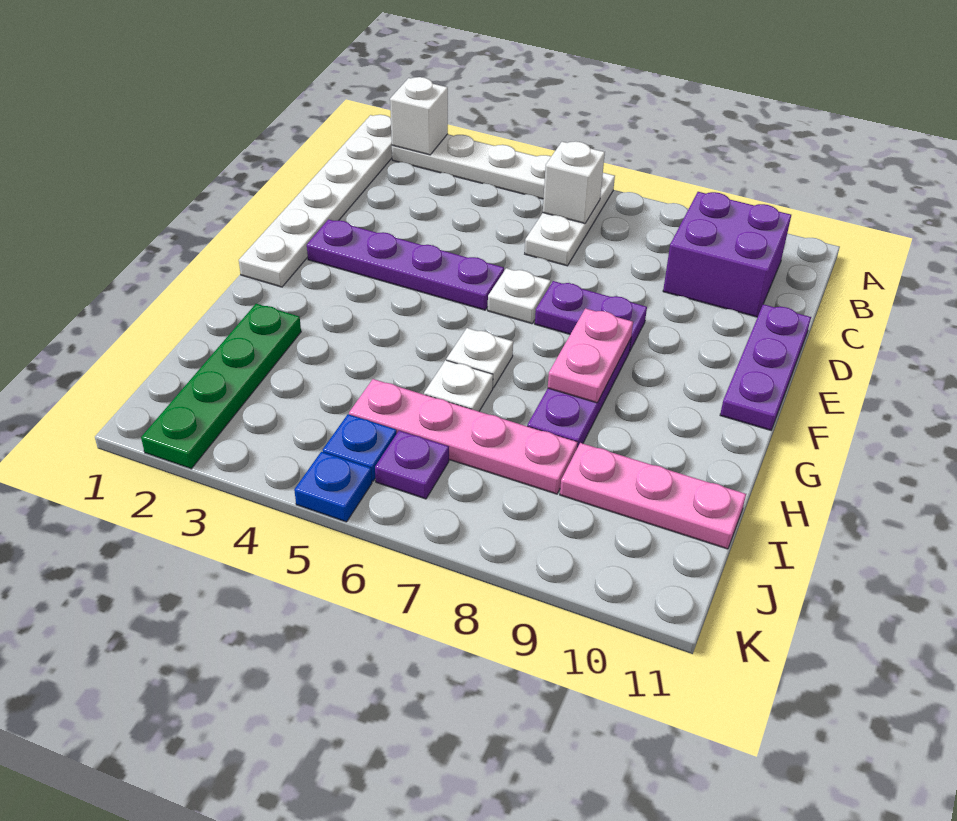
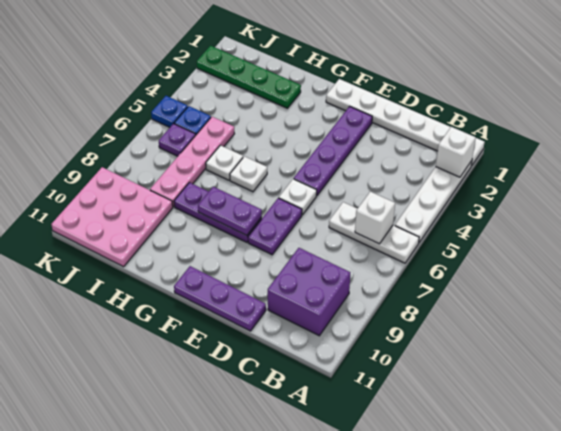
pink 1x2 plate [548,308,633,403] -> purple 1x2 plate [198,187,262,236]
pink 1x3 plate [560,443,746,549] -> pink 3x3 plate [51,167,173,267]

